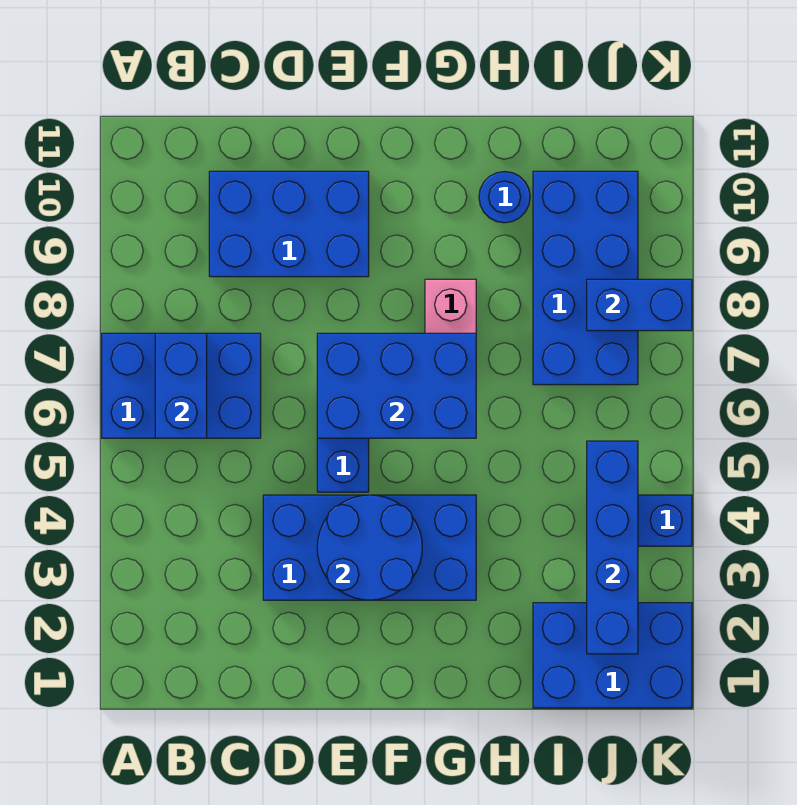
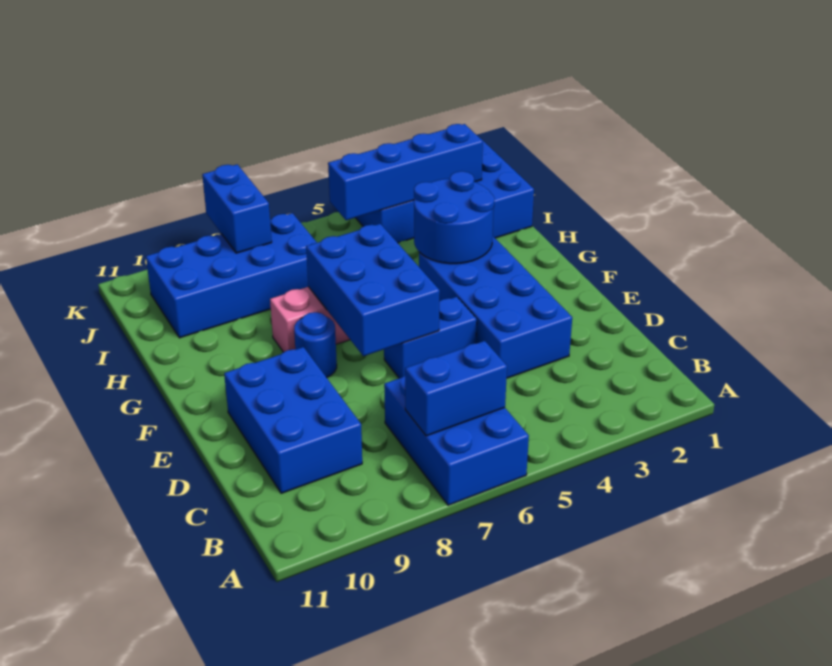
blue 2x2 round brick [317,495,422,600] -> blue 2x2 round brick moved to [414,171,495,264]
blue 1x1 round brick [479,172,530,223] -> blue 1x1 round brick moved to [294,312,337,377]

